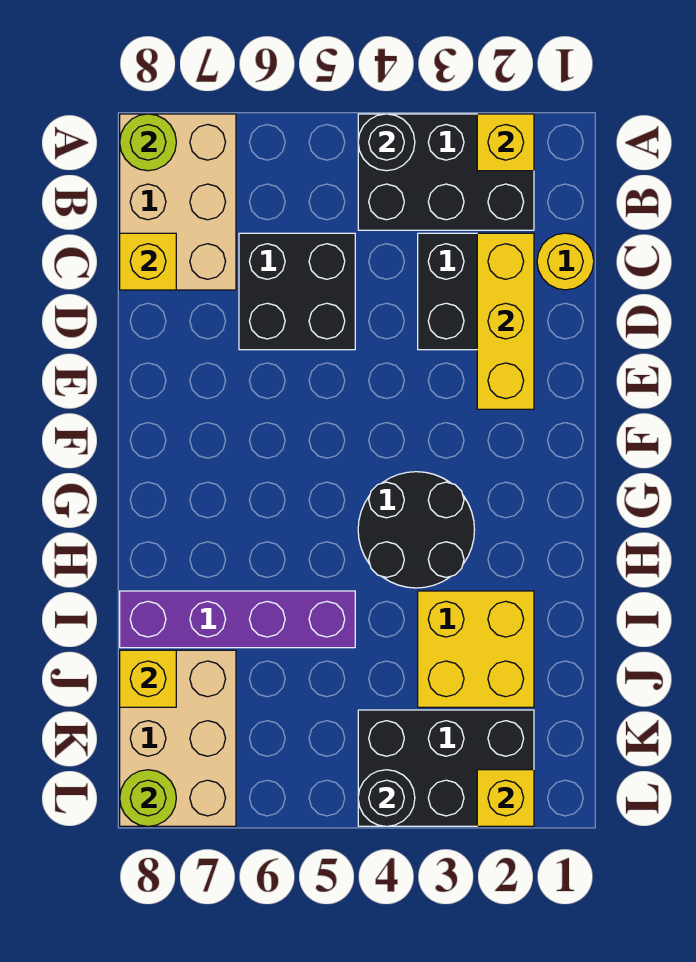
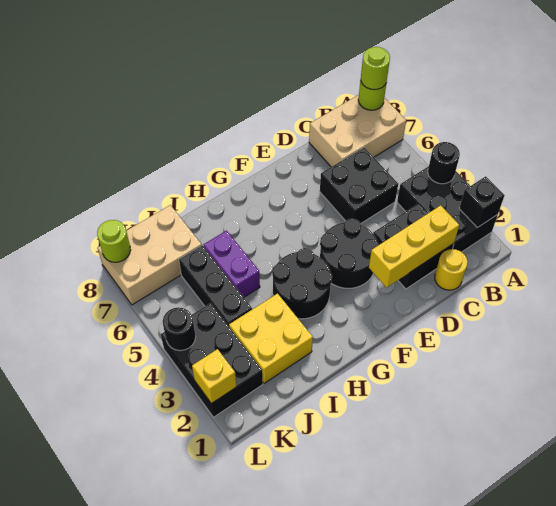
yellow 1x1 brick [477,114,534,171] -> black 1x1 brick [459,176,505,228]
none -> lime 1x1 round brick [361,47,390,90]
yellow 1x1 brick [120,233,176,290] -> none
none -> black 2x2 round brick [320,219,379,288]
purple 1x4 brick [120,591,355,648] -> purple 1x2 brick [204,231,260,297]
none -> black 1x3 brick [179,245,252,326]
yellow 1x1 brick [120,650,176,707] -> none

